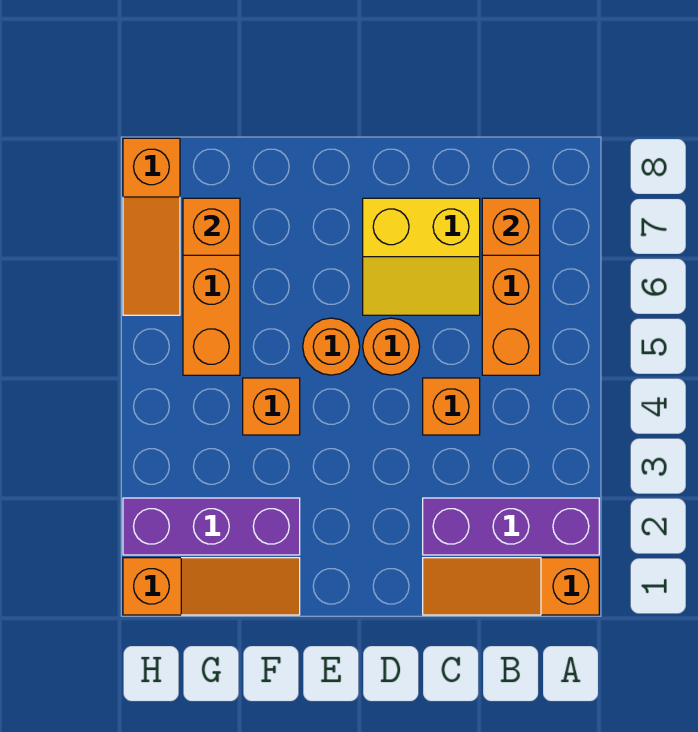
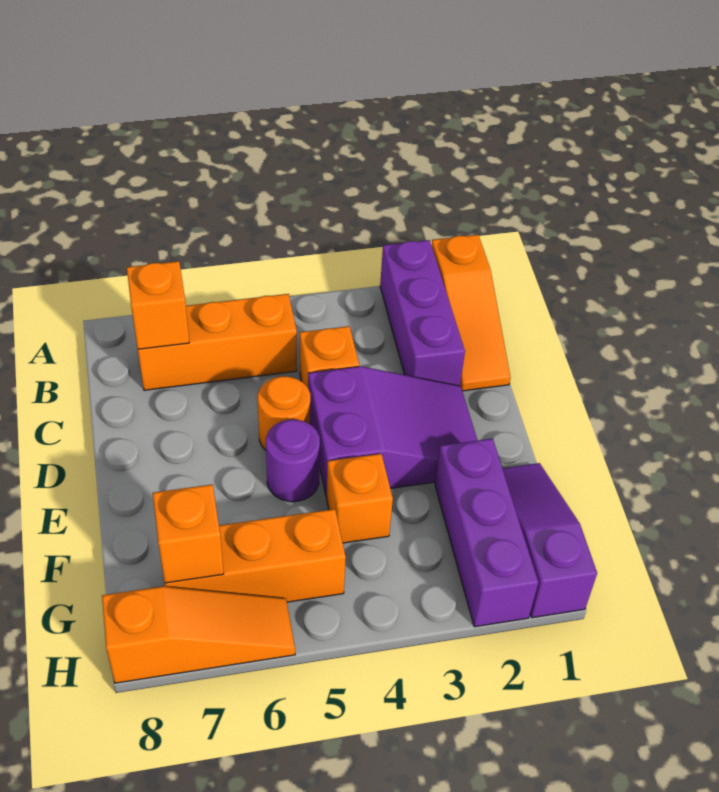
yellow 2x2 slope [363,198,480,315] -> none
none -> purple 2x3 slope [308,366,478,497]
orange 1x1 round brick [303,318,360,375] -> purple 1x1 round brick [266,420,320,502]
orange 1x3 slope [123,558,300,615] -> purple 1x3 slope [502,463,597,618]

